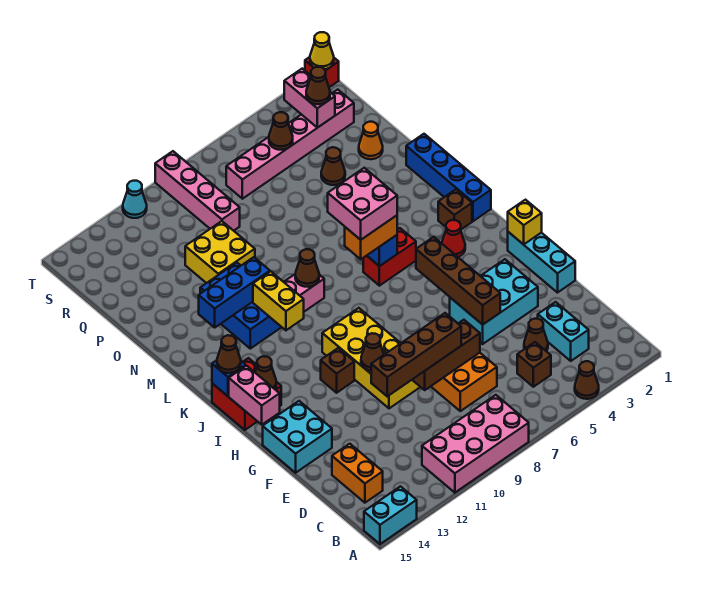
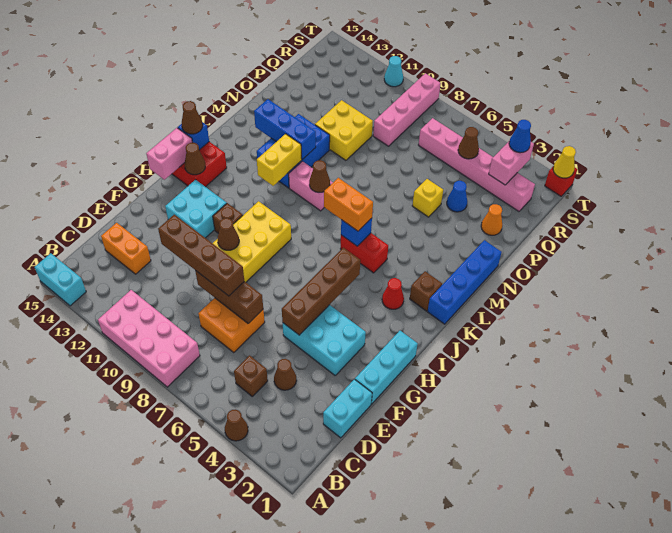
cyan 1x2 brick [538,302,589,361] -> cyan 1x2 brick moved to [323,379,372,438]
orange 1x2 brick [332,444,383,503] -> orange 1x2 brick turned to [101,223,151,274]
cyan 2x2 brick [263,401,332,473] -> cyan 2x2 brick moved to [165,180,227,238]
yellow 1x1 brick [508,200,542,245] -> yellow 1x1 brick moved to [412,179,443,217]
pink 2x2 brick [328,168,397,240] -> none
brown 1x1 cone [321,147,345,185] -> blue 1x1 cone [447,181,467,212]
brown 1x1 cone [306,67,330,104] -> none
none -> blue 1x1 cone [509,120,531,153]

